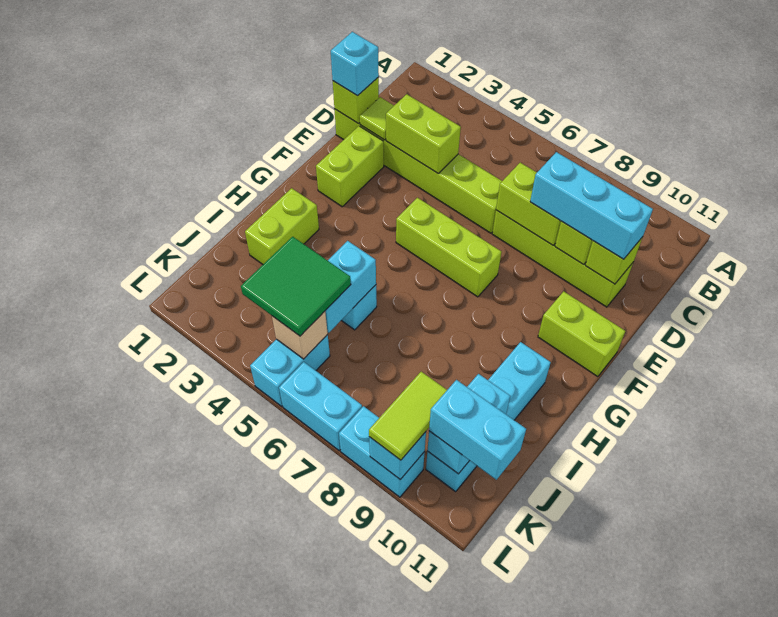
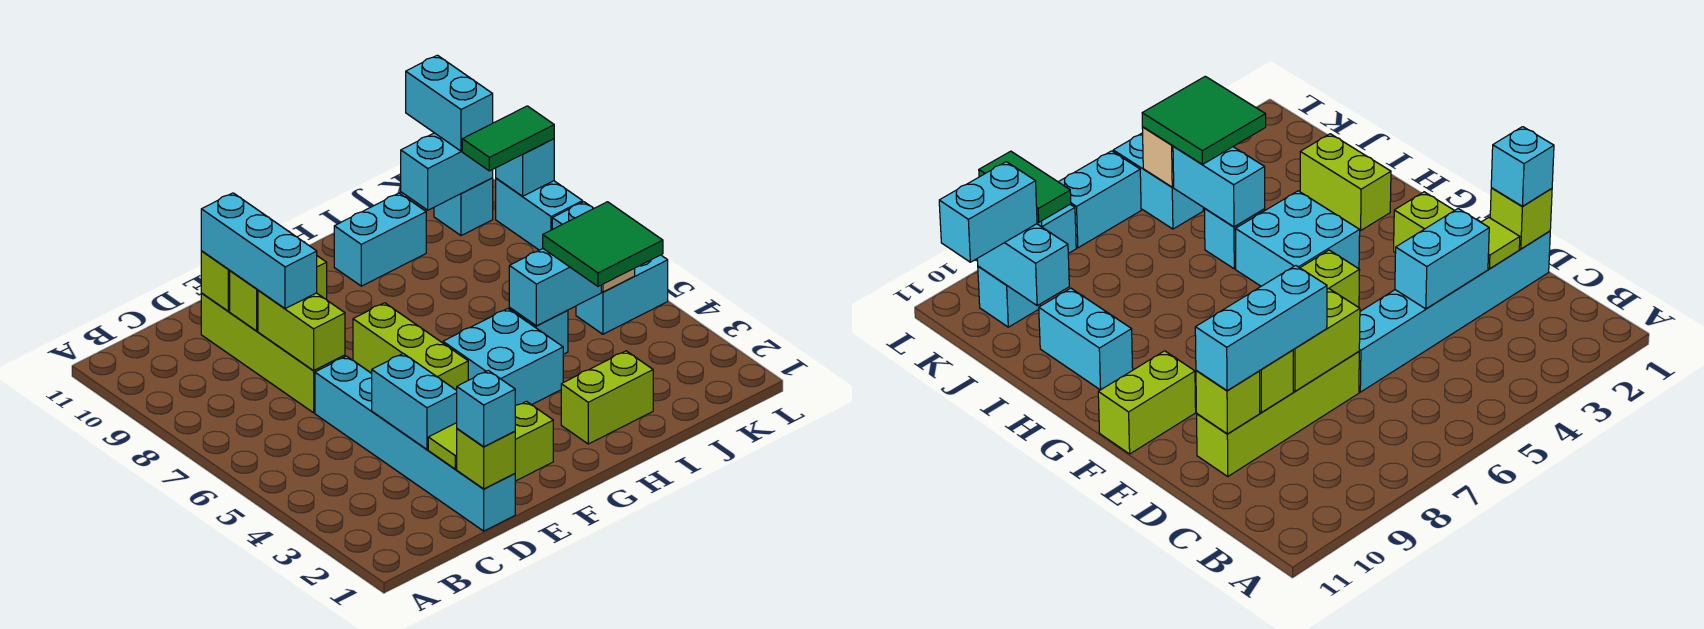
lime 1x6 brick [334,109,502,233] -> cyan 1x6 brick [315,356,515,531]
lime 1x2 brick [386,94,461,173] -> cyan 1x2 brick [372,354,457,449]
none -> cyan 2x2 brick [443,309,563,405]
lime 1x2 tile [369,372,447,460] -> green 1x2 tile [462,106,554,171]

